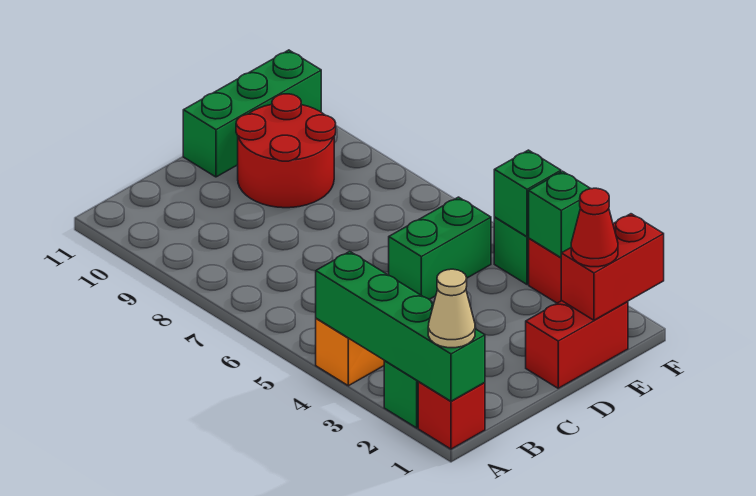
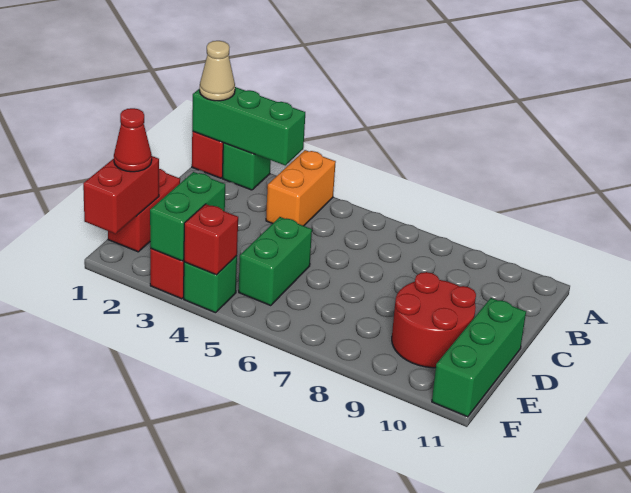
green 1x4 brick [316,251,485,401] -> green 1x3 brick [192,87,305,165]
green 1x1 brick [529,171,590,258] -> green 1x2 brick [150,172,225,261]
green 1x1 brick [494,150,561,237] -> red 1x1 brick [184,204,238,275]

